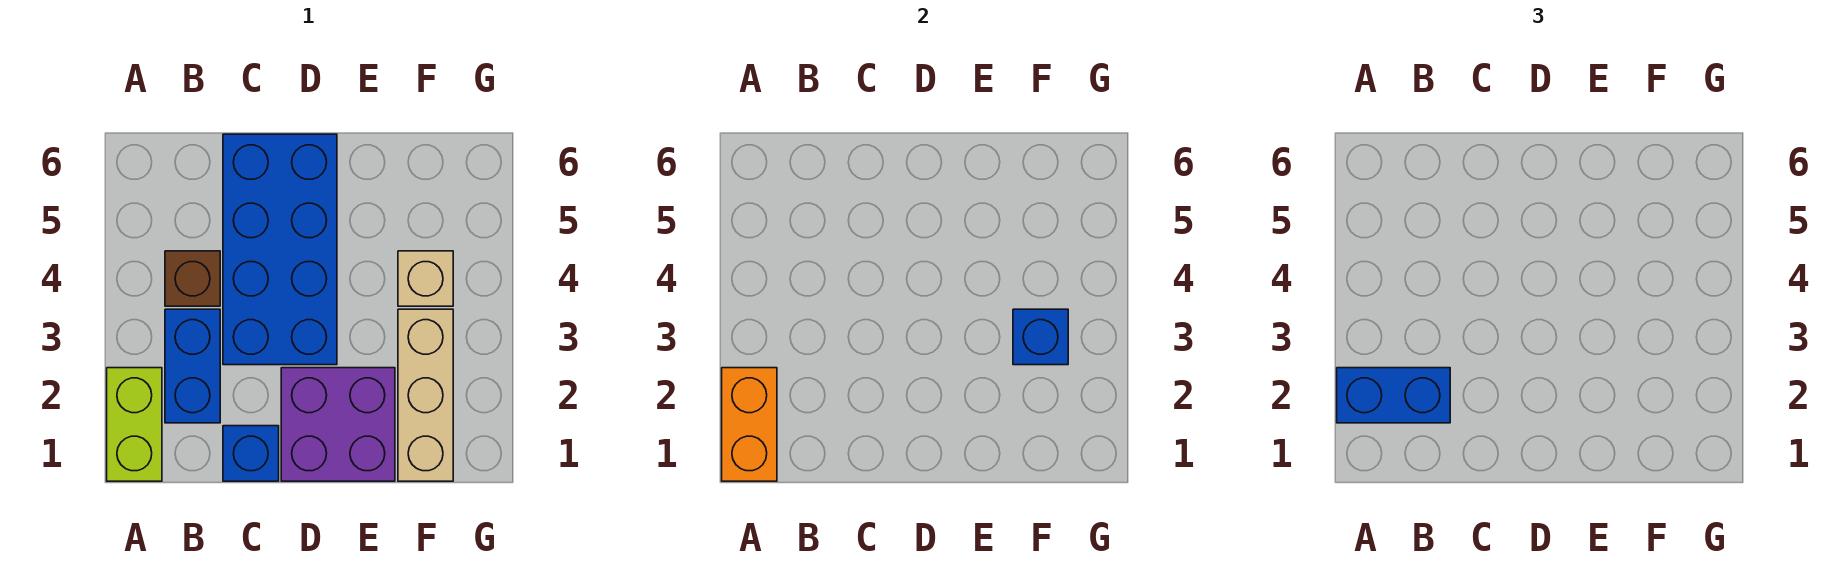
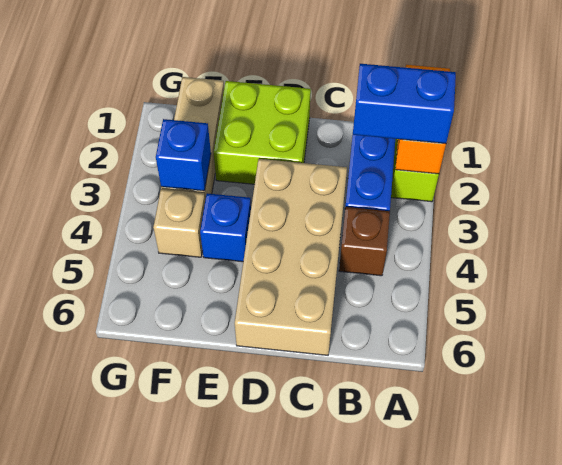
blue 1x1 brick [223,426,279,481] -> blue 1x1 brick moved to [200,193,251,262]
blue 2x4 brick [223,134,337,365] -> tan 2x4 brick [235,159,347,355]
purple 2x2 brick [281,368,395,481] -> lime 2x2 brick [214,81,311,184]

